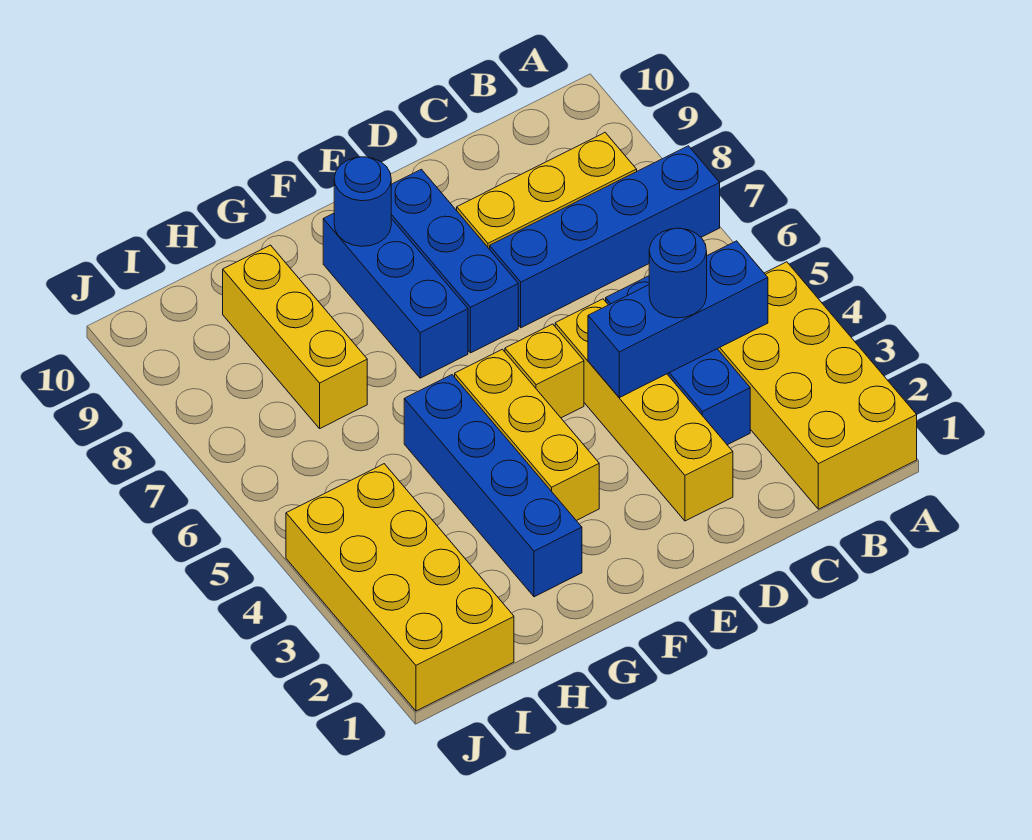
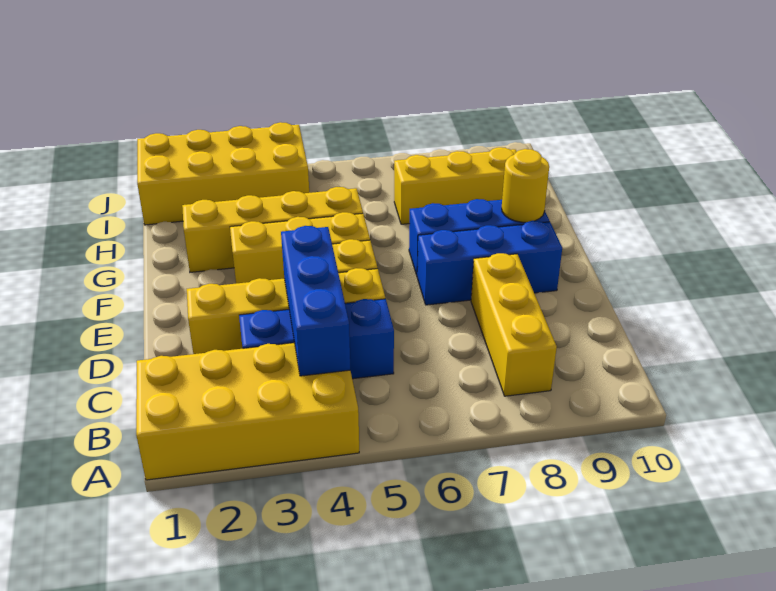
blue 1x4 brick [490,146,720,328] -> none
blue 1x1 round brick [649,228,707,318] -> none
blue 1x1 round brick [334,157,391,246] -> yellow 1x1 round brick [502,149,549,222]
blue 1x4 brick [404,375,582,597] -> yellow 1x4 brick [182,187,363,272]

